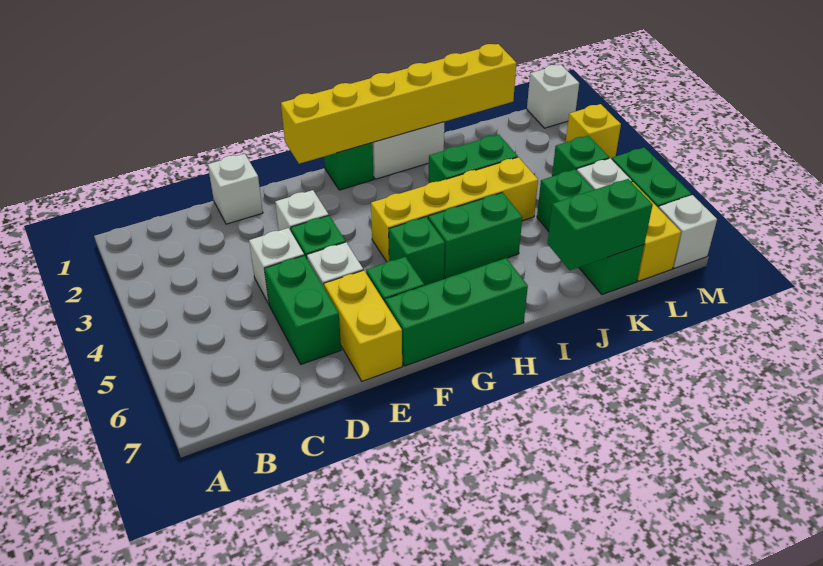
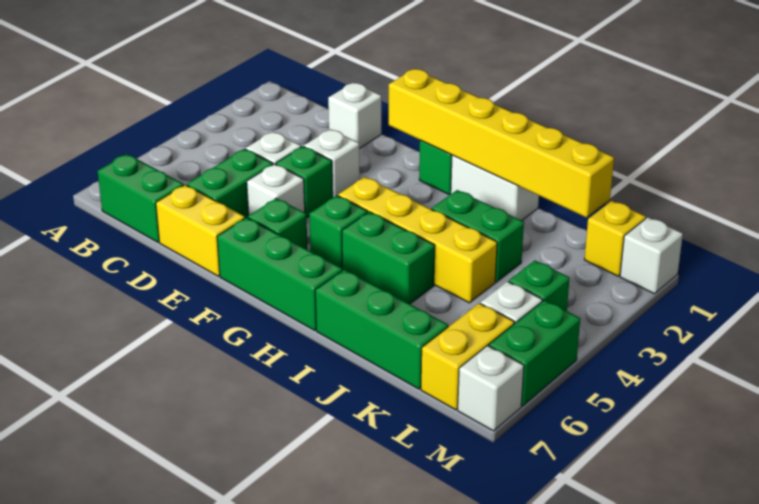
yellow 1x2 brick [324,270,402,381] -> yellow 1x2 brick turned to [156,185,245,276]
green 1x2 brick [547,179,653,270] -> green 1x2 brick moved to [98,154,184,242]
green 1x3 brick [537,169,644,294] -> green 1x3 brick turned to [315,269,448,389]
yellow 1x1 brick [566,104,621,159] -> yellow 1x1 brick moved to [584,201,646,276]

